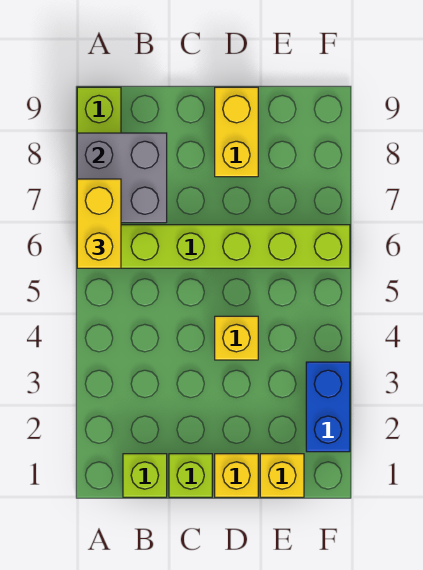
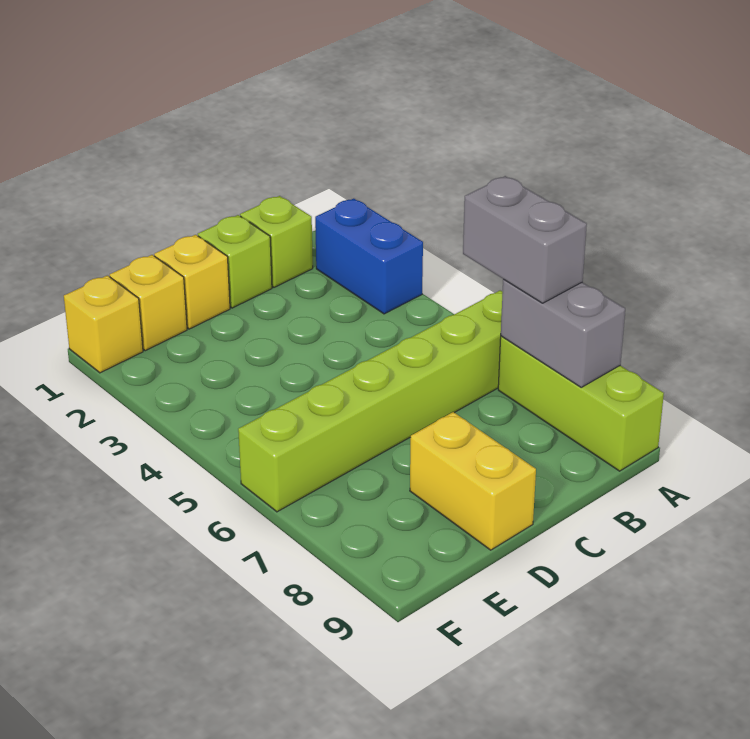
yellow 1x2 brick [77,179,121,268] -> grey 1x2 brick [463,176,587,303]
grey 2x2 brick [77,133,167,223] -> grey 1x2 brick [501,279,625,387]
yellow 1x1 brick [215,316,258,360] -> yellow 1x1 brick moved to [64,275,143,373]
blue 1x2 brick [306,362,350,452] -> blue 1x2 brick moved to [315,199,423,314]

